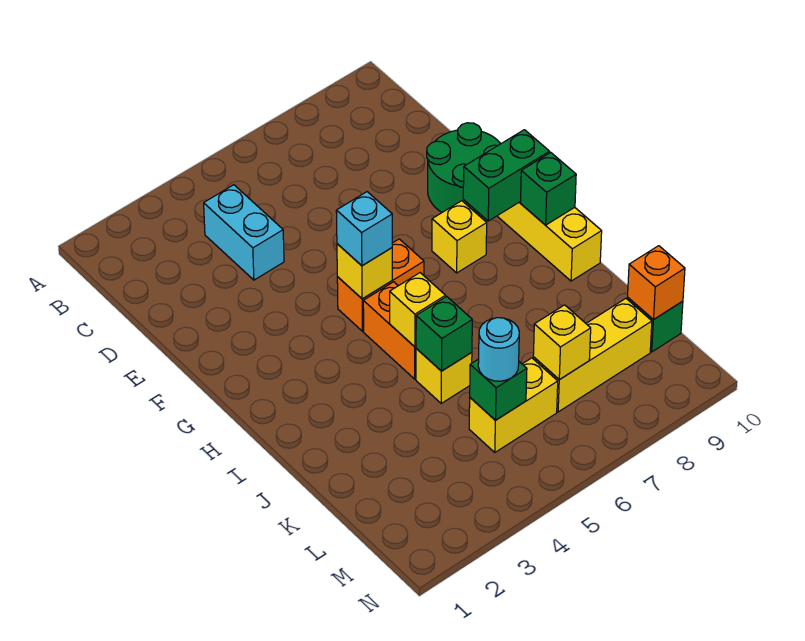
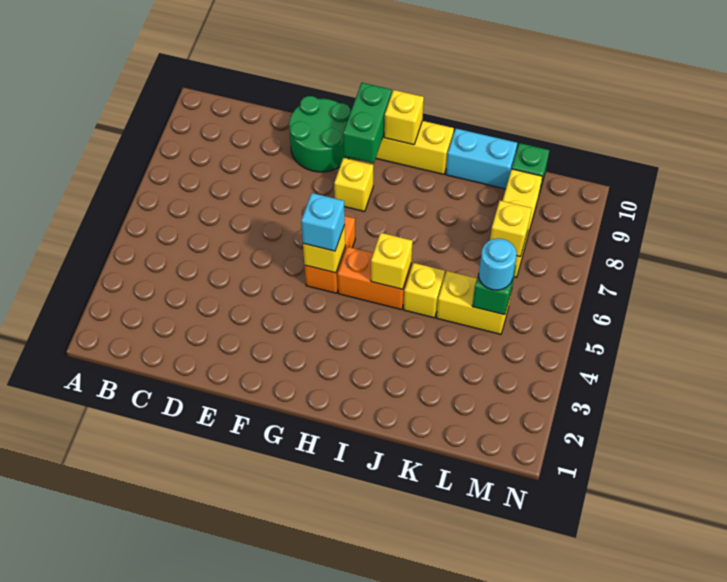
cyan 1x2 brick [204,185,284,280] -> cyan 1x2 brick moved to [446,129,517,189]
green 1x1 brick [521,153,576,225] -> yellow 1x1 brick [384,90,424,145]
green 1x1 brick [416,297,472,371] -> none
yellow 1x2 brick [469,358,558,452] -> yellow 1x2 brick turned to [436,271,512,334]
orange 1x1 brick [628,246,685,319] -> none

